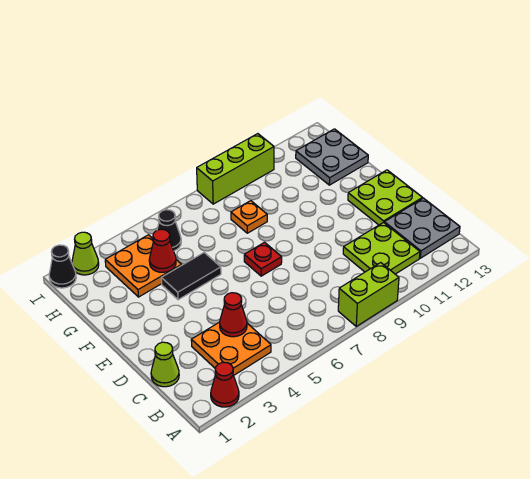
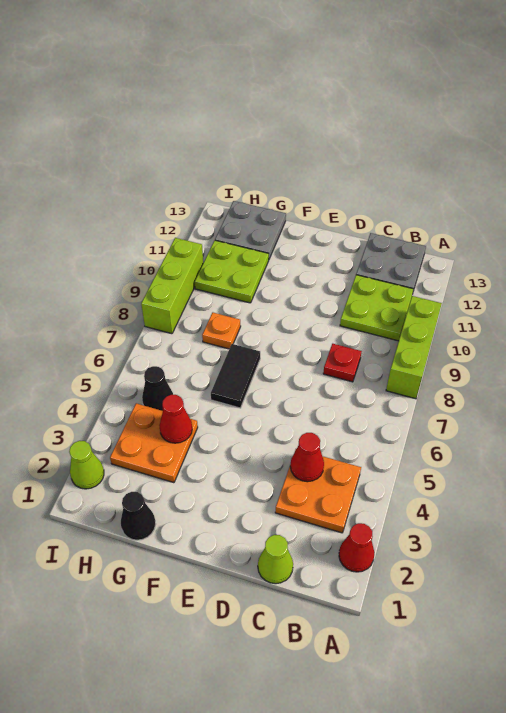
lime 1x2 brick [338,263,399,326] -> lime 1x3 brick [386,296,442,399]
lime 2x2 plate [348,170,422,225] -> lime 2x2 plate moved to [195,240,269,303]
red 1x1 plate [244,242,282,276] -> red 1x1 plate moved to [323,344,362,382]
black 1x2 tile [161,253,221,300] -> black 1x2 tile moved to [211,344,260,408]
black 1x1 cone [49,245,76,288] -> black 1x1 cone moved to [121,492,156,540]

